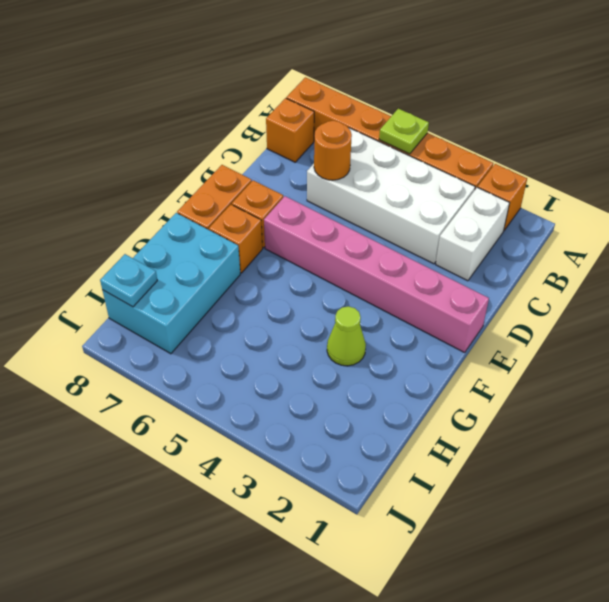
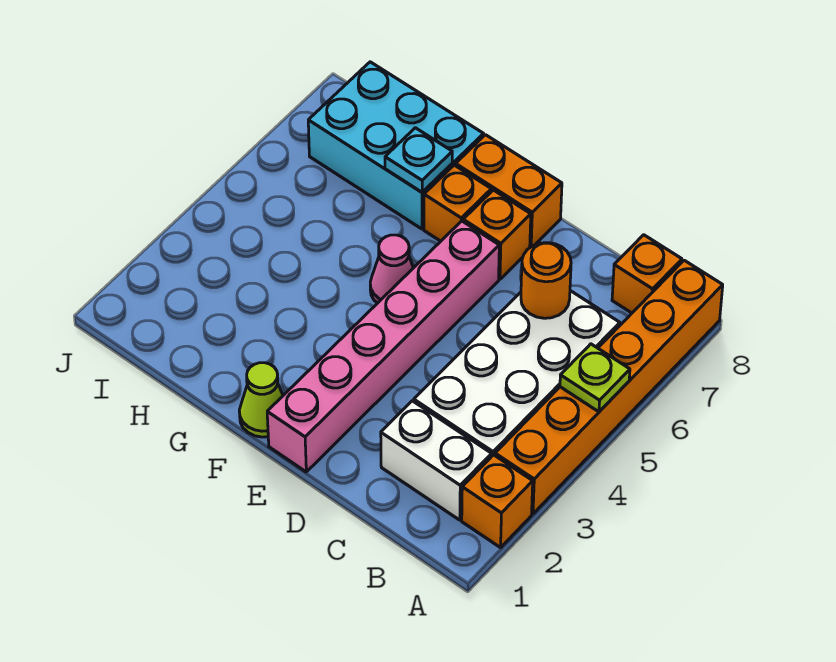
none -> pink 1x1 cone [370,235,413,303]
lime 1x1 cone [327,306,366,366] -> lime 1x1 cone moved to [239,363,283,437]
cyan 1x1 plate [100,254,157,307] -> cyan 1x1 plate moved to [385,128,452,192]

